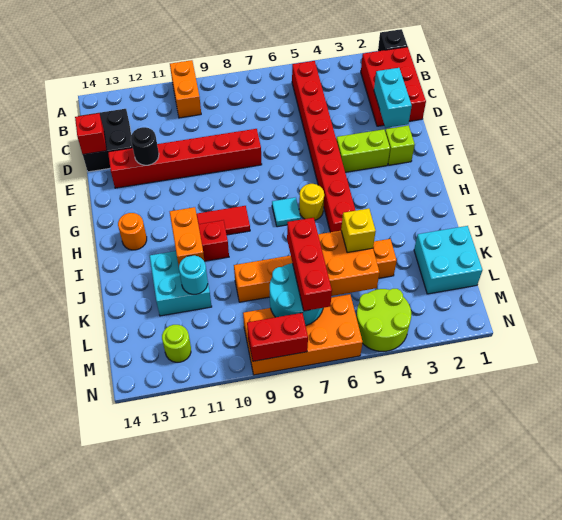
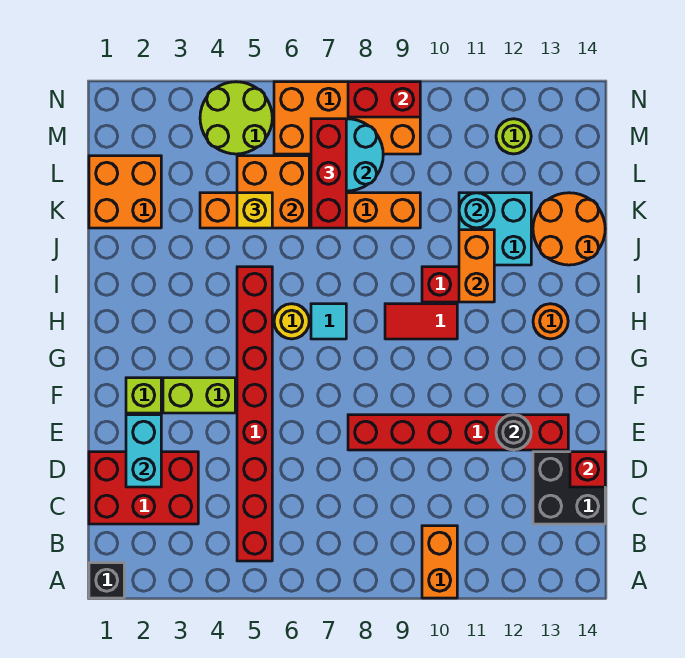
red 2x3 brick [361,47,426,126] -> red 2x3 brick turned to [89,452,198,524]
none -> orange 2x2 round brick [533,193,605,265]
cyan 2x2 brick [414,226,482,294] -> orange 2x2 brick [89,156,161,228]

